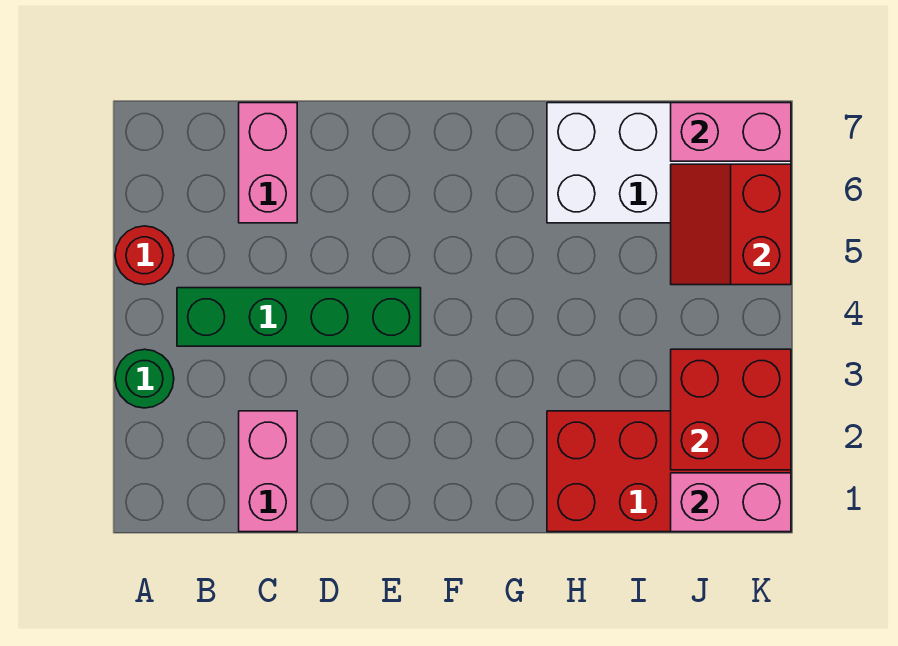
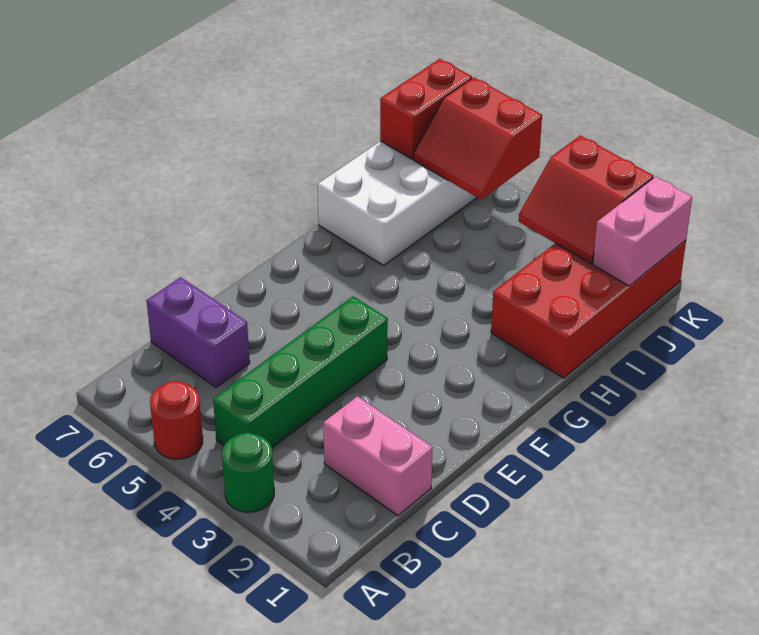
pink 1x2 brick [239,103,297,223] -> purple 1x2 brick [147,277,250,388]
red 2x2 brick [671,349,791,470] -> red 2x2 slope [519,136,653,264]
pink 1x2 brick [671,103,791,161] -> red 1x2 brick [380,59,472,159]

